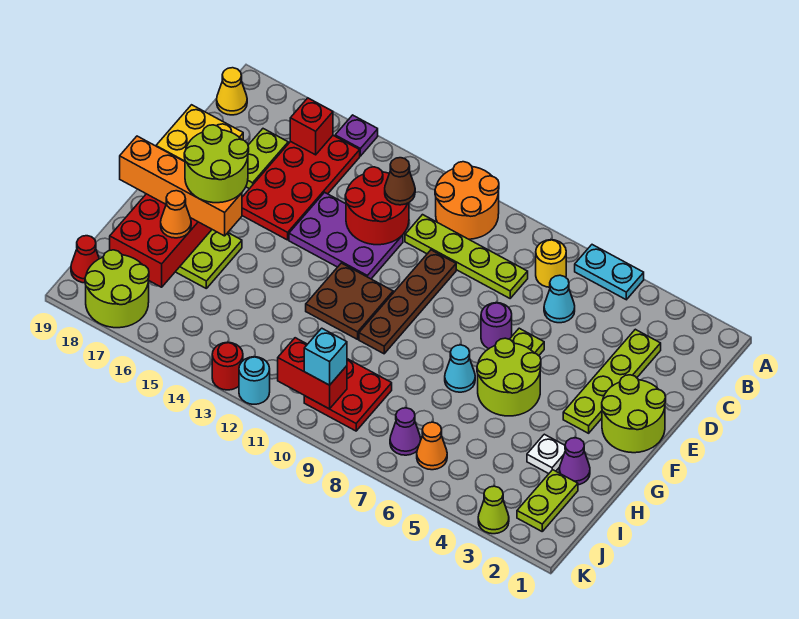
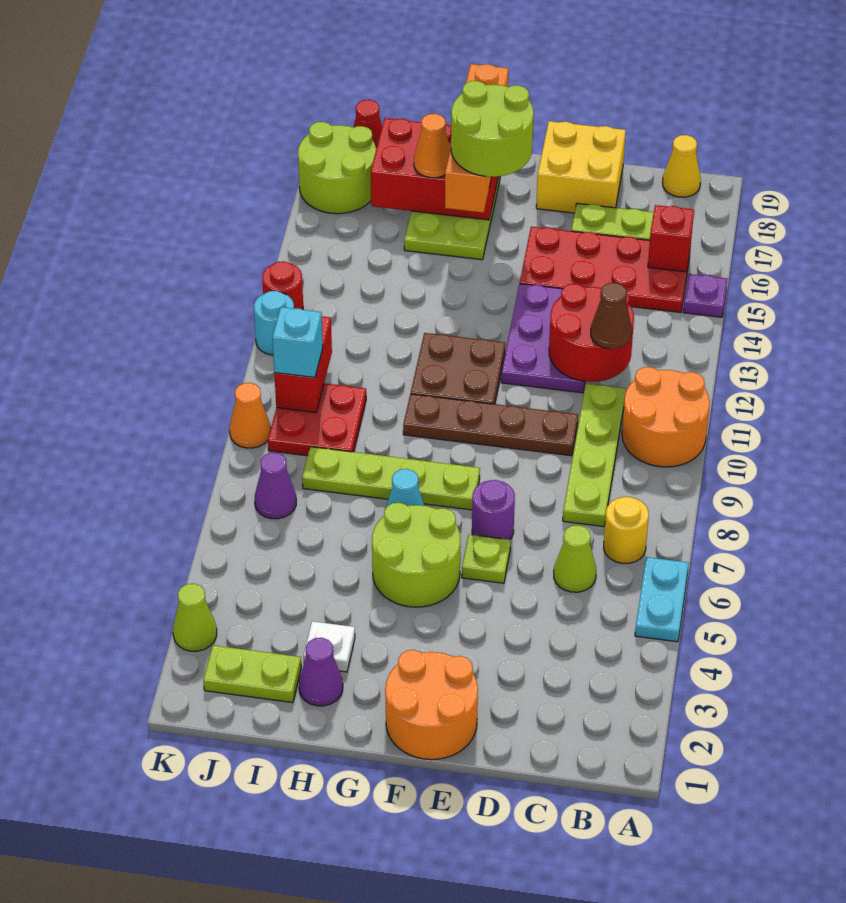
lime 1x4 plate [563,329,661,433] -> lime 1x4 plate moved to [302,447,480,510]
cyan 1x1 cone [544,275,575,323] -> lime 1x1 cone [554,525,596,592]
lime 2x2 round brick [602,375,666,453] -> orange 2x2 round brick [385,650,478,760]
orange 1x1 cone [417,422,447,470] -> orange 1x1 cone moved to [230,383,271,448]

